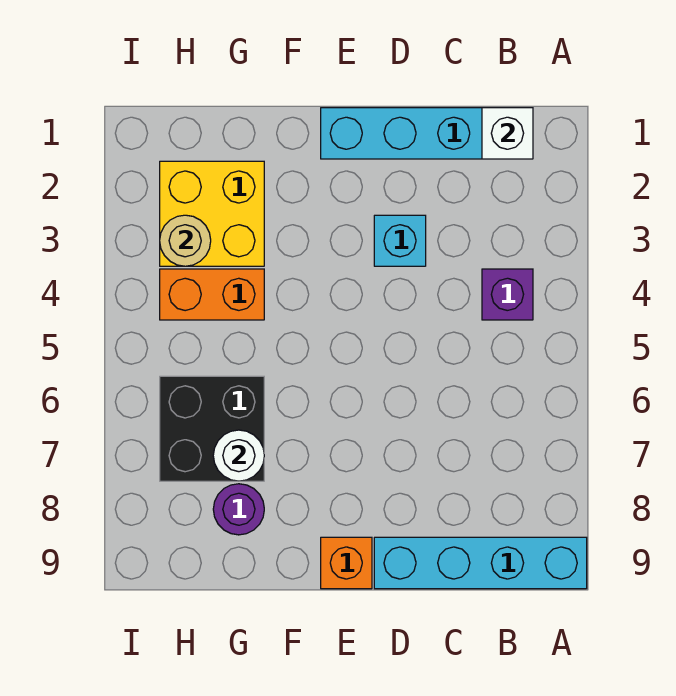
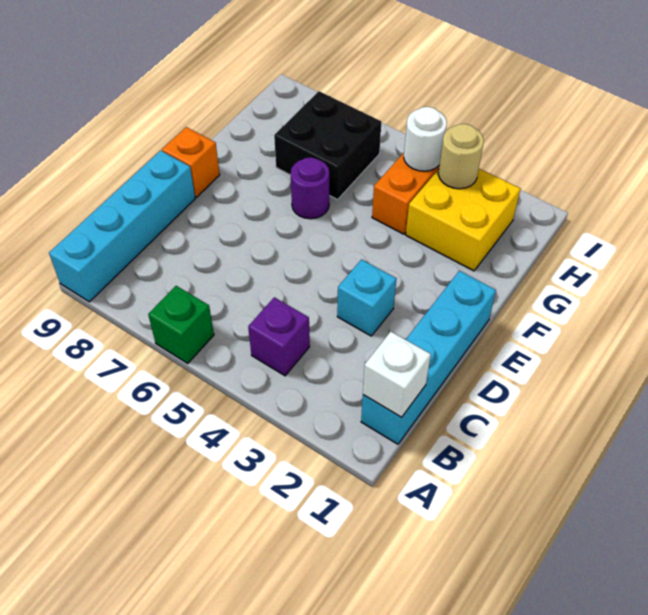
none -> green 1x1 brick [148,286,214,363]
white 1x1 round brick [213,430,264,481] -> white 1x1 round brick moved to [404,107,447,171]
purple 1x1 round brick [213,484,264,535] -> purple 1x1 round brick moved to [291,157,329,219]

